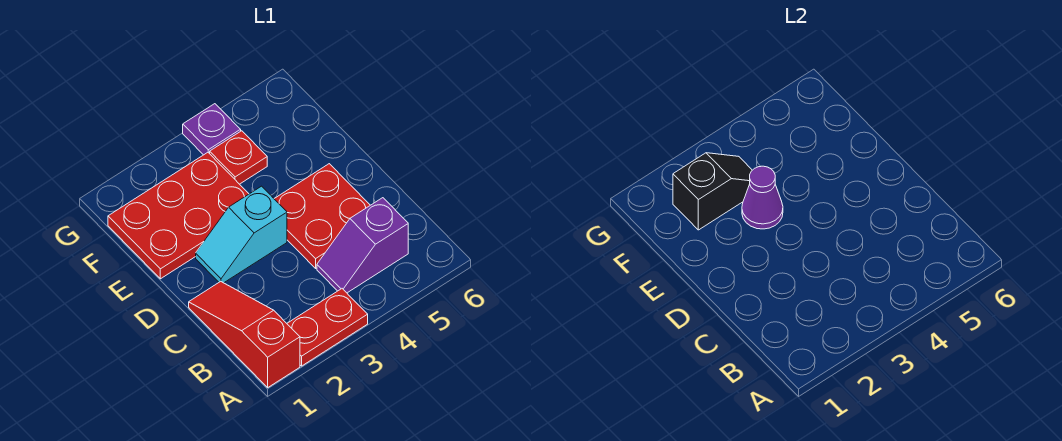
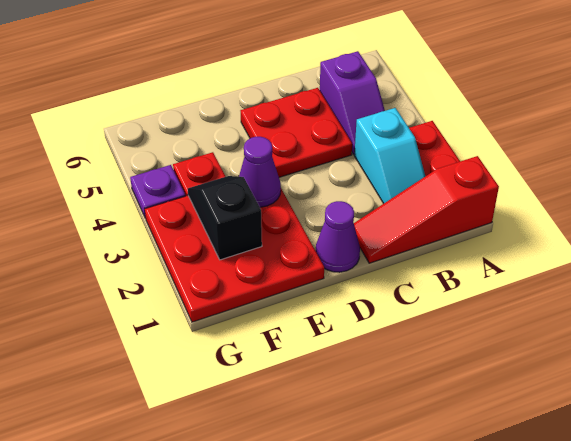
none -> purple 1x1 cone [316,201,360,272]
cyan 1x2 slope [196,186,287,283] -> cyan 1x2 slope moved to [354,108,425,204]
red 2x3 plate [108,153,249,279] -> red 3x3 plate [145,189,324,322]

